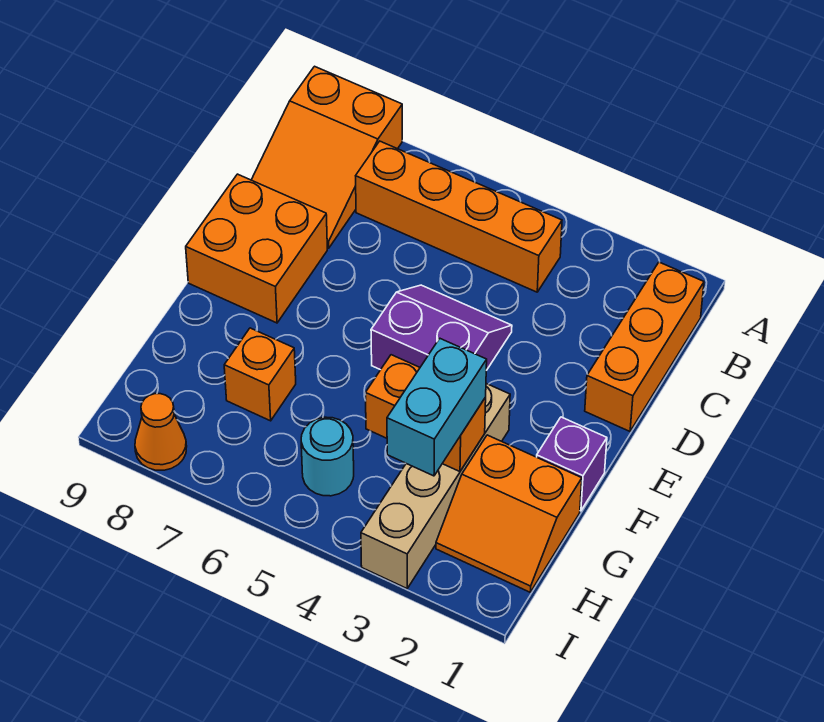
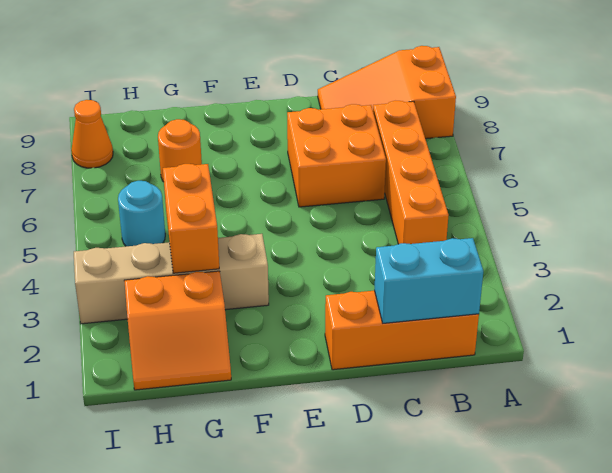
purple 2x2 slope [371,285,512,370] -> none
orange 2x2 brick [186,174,327,323] -> orange 2x2 brick moved to [287,104,386,207]
purple 1x1 brick [537,417,607,511] -> none
orange 2x2 slope [436,435,582,592] -> orange 2x2 slope turned to [124,271,231,390]
cyan 1x2 brick [387,339,487,476] -> cyan 1x2 brick moved to [374,238,483,323]
orange 1x1 brick [224,328,296,421] -> orange 1x1 round brick [158,119,202,182]

